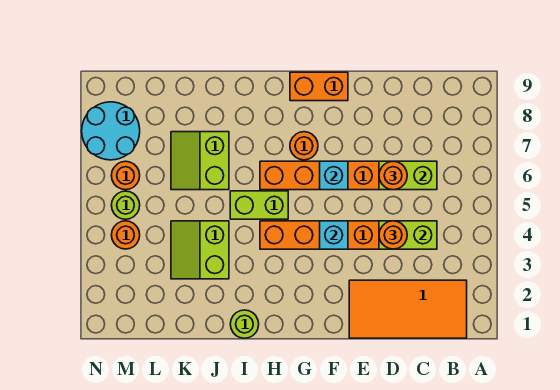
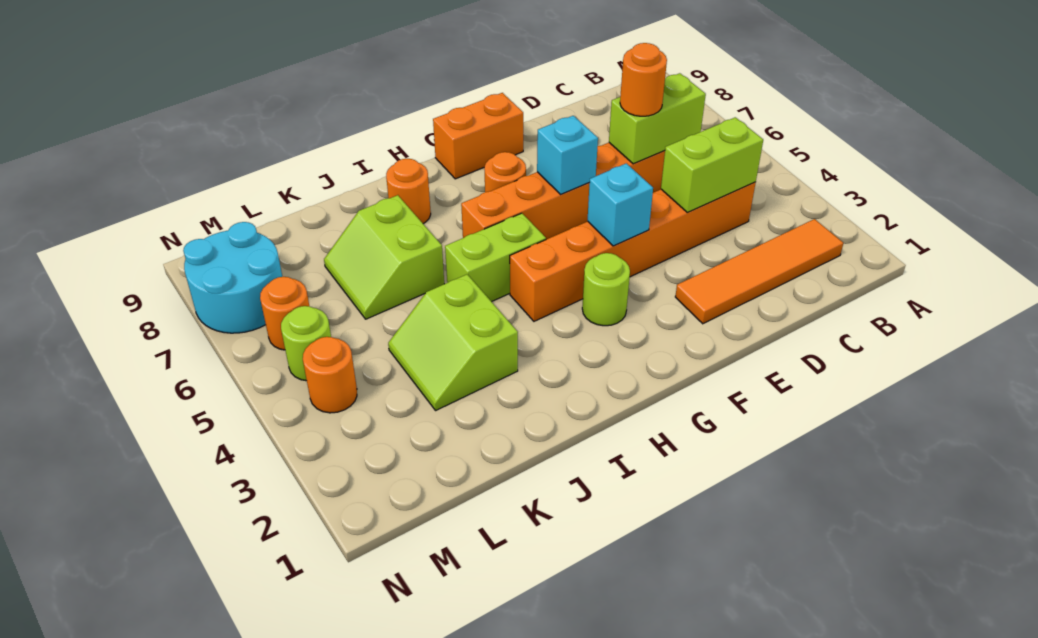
orange 2x4 tile [349,280,467,338] -> orange 1x4 tile [675,219,843,324]
orange 1x1 round brick [379,221,407,249] -> orange 1x1 round brick moved to [386,159,431,224]
lime 1x1 round brick [230,310,259,338] -> lime 1x1 round brick moved to [582,253,630,326]

